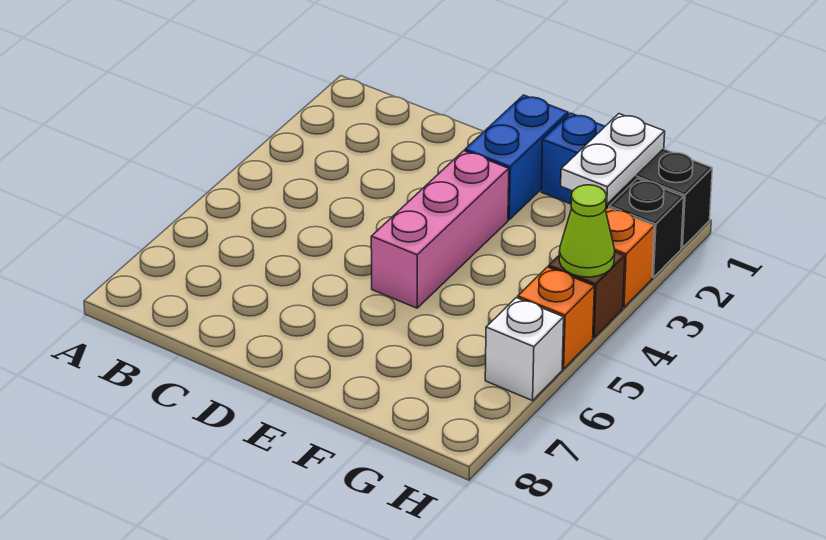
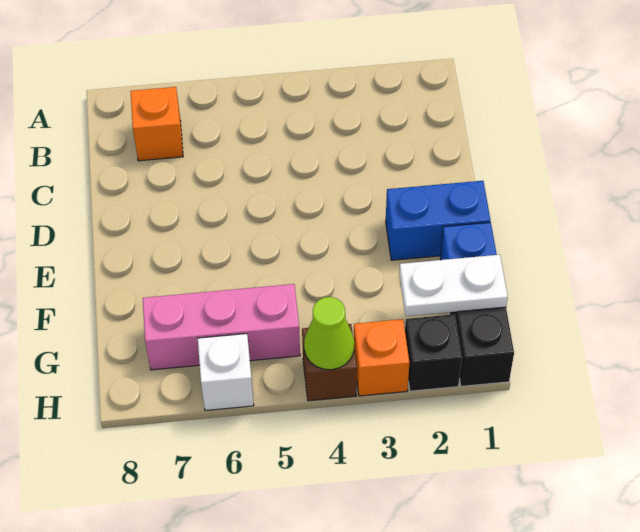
pink 1x3 brick [371,151,509,308] -> pink 1x3 brick moved to [143,284,300,370]
orange 1x1 brick [518,267,595,369] -> orange 1x1 brick moved to [131,87,183,161]

